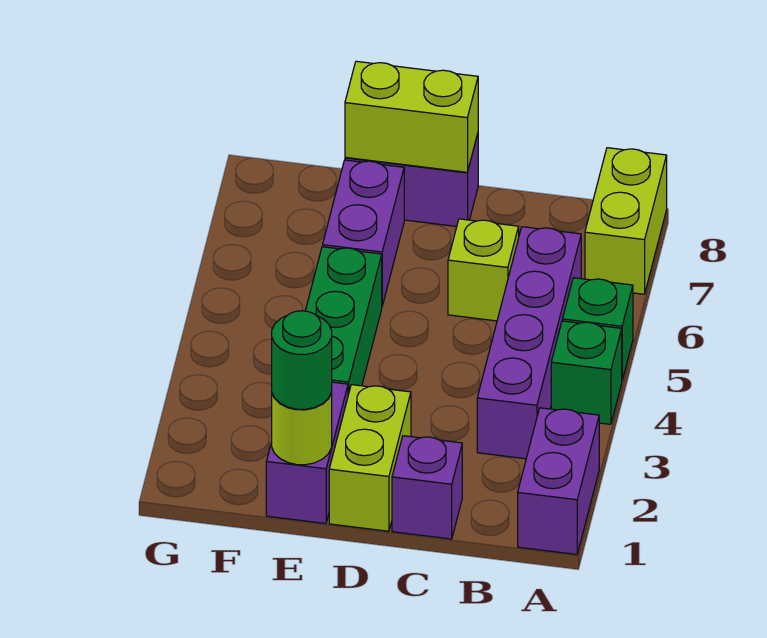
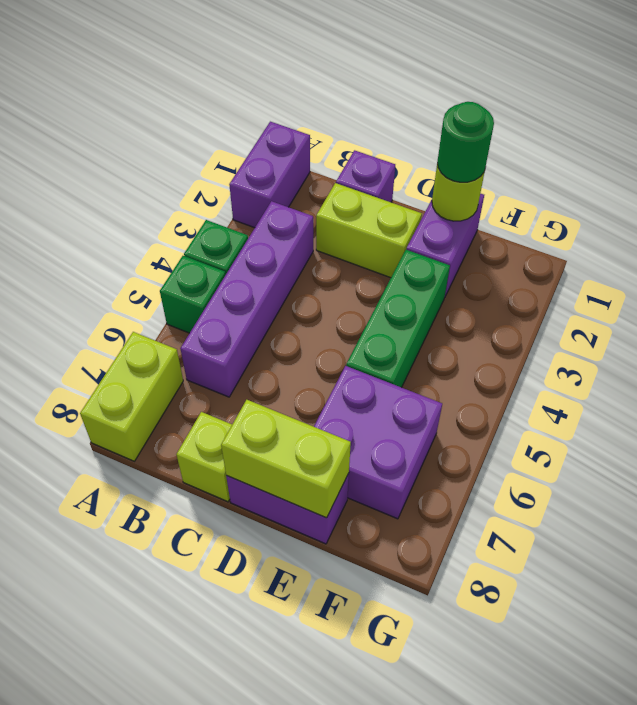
lime 1x1 brick [448,219,519,321] -> lime 1x1 brick moved to [176,412,232,502]
lime 1x2 brick [329,385,411,531] -> lime 1x2 brick turned to [316,183,422,278]
purple 1x2 brick [323,160,404,306] -> purple 2x2 brick [314,366,442,519]

